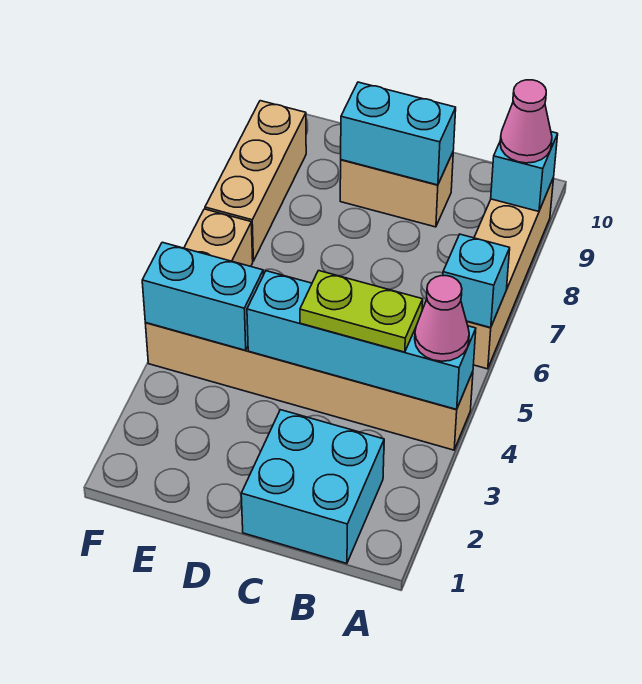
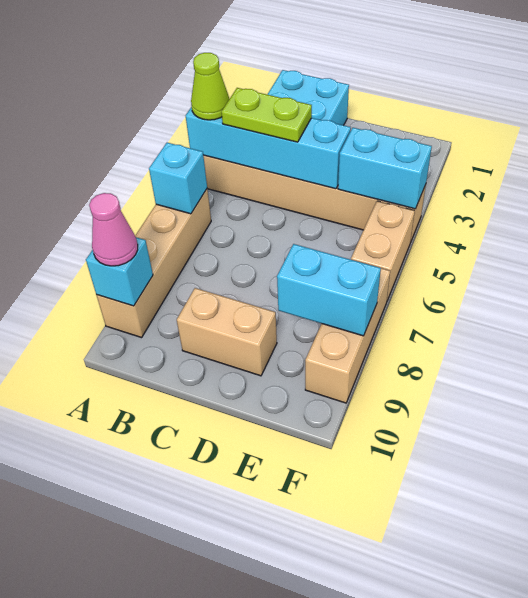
pink 1x1 cone [415,276,469,361] -> lime 1x1 cone [191,53,229,120]
cyan 1x2 brick [341,82,456,185] -> cyan 1x2 brick moved to [277,244,381,336]

